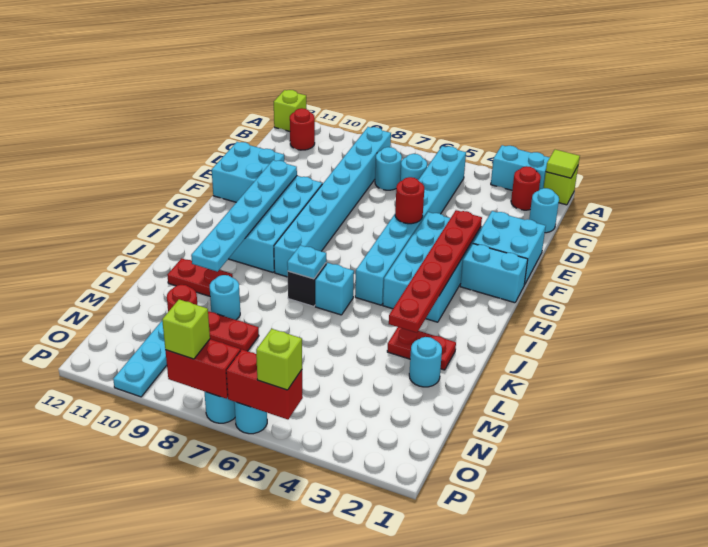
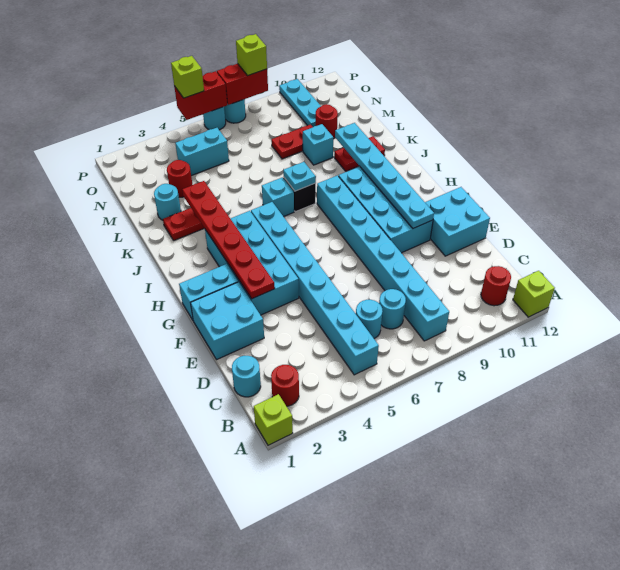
lime 1x1 tile [546,150,580,178] -> none
cyan 1x2 brick [491,145,550,190] -> cyan 1x2 brick moved to [175,128,229,176]
red 1x1 round brick [395,177,424,224] -> red 1x1 round brick moved to [167,160,192,197]
cyan 1x1 round brick [210,275,240,320] -> cyan 1x1 brick [303,124,333,165]

